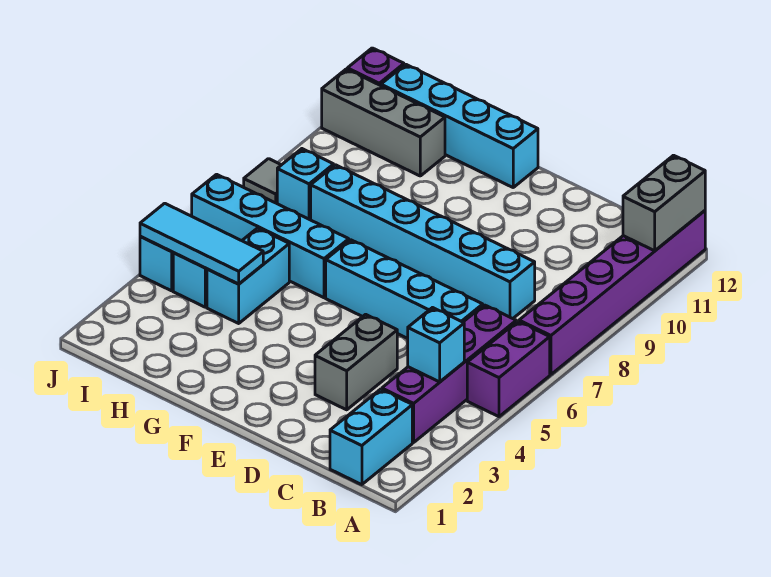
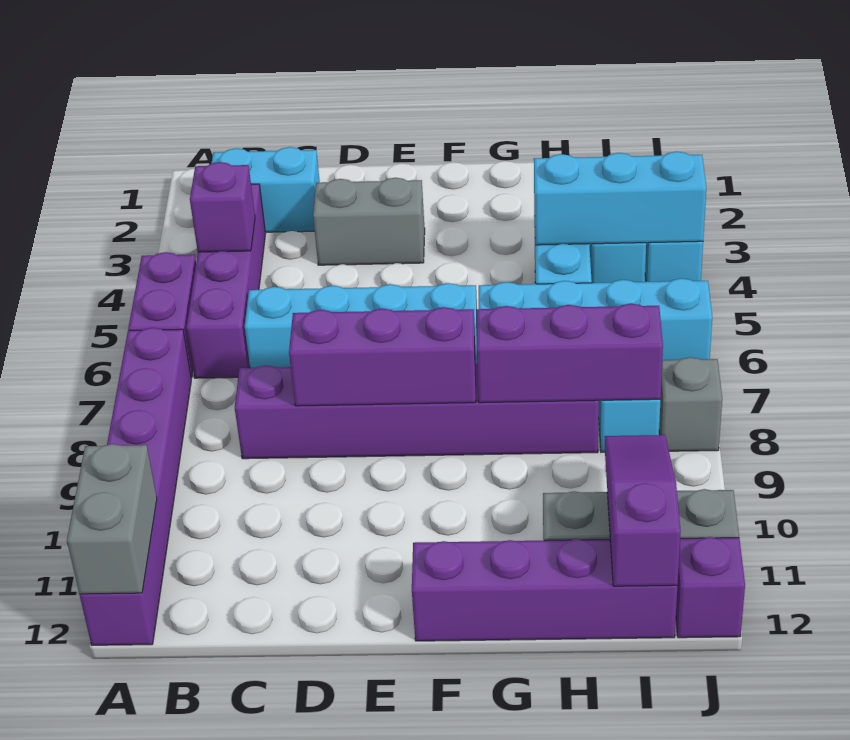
cyan 1x2 brick [330,389,412,485] -> cyan 1x2 brick turned to [211,147,320,232]
cyan 1x1 brick [408,308,464,382] -> purple 1x1 brick [190,162,255,252]
cyan 1x6 brick [311,165,535,319] -> purple 1x6 brick [235,364,599,459]
grey 1x2 brick [315,314,397,410] -> grey 1x2 brick turned to [313,178,425,265]
none -> purple 1x3 brick [289,307,476,406]
cyan 1x4 brick [381,64,538,187] -> purple 1x4 brick [412,539,677,641]
none -> purple 1x3 brick [477,303,663,403]
cyan 1x3 tile [140,203,263,284] -> cyan 1x3 brick [534,152,706,245]
none -> purple 1x3 slope [605,435,681,586]
grey 1x1 tile [244,159,281,203] -> grey 1x1 brick [659,357,722,451]

